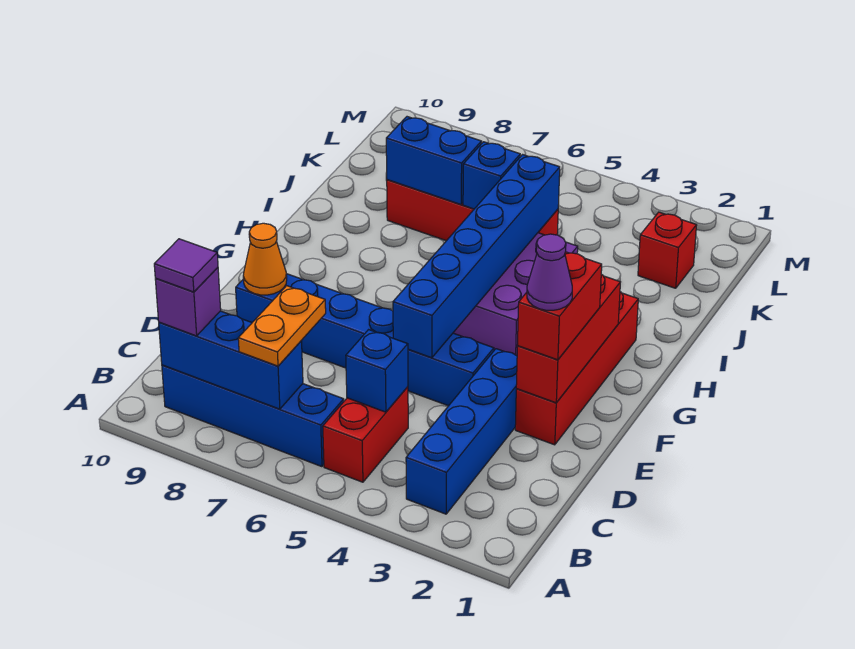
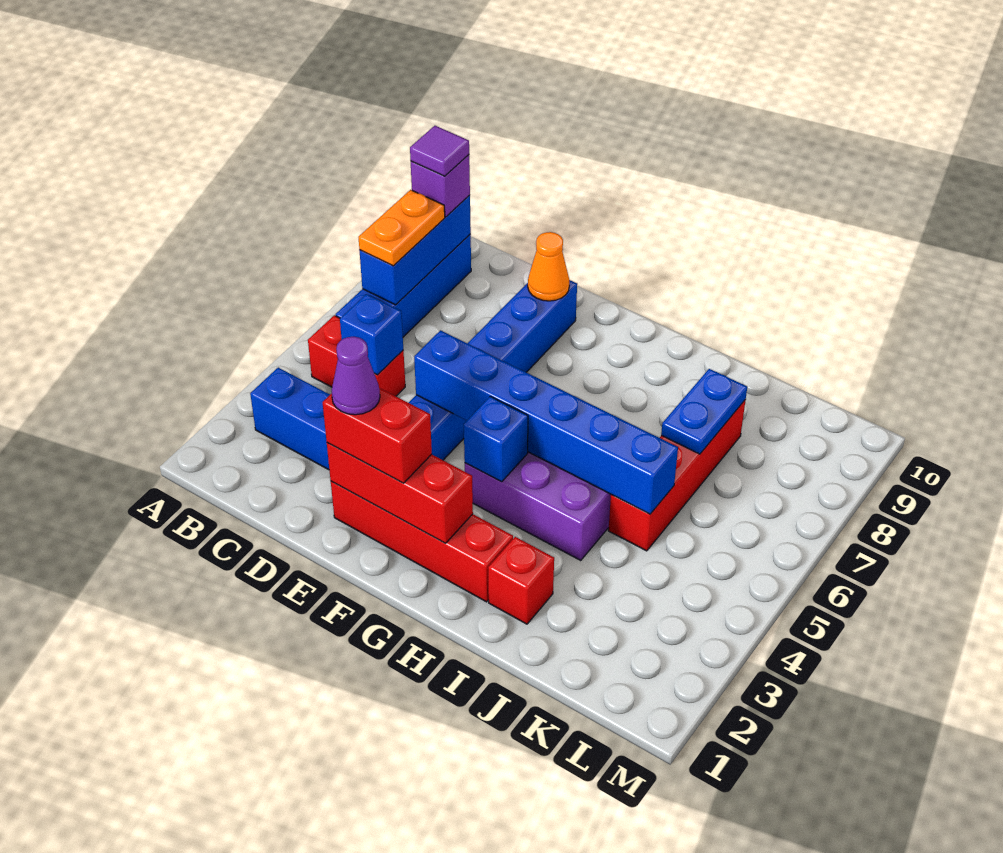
orange 1x2 plate [238,286,326,366] -> orange 1x2 plate turned to [359,190,445,266]
blue 1x1 brick [463,142,520,209] -> blue 1x1 brick moved to [464,396,528,482]
blue 1x2 brick [386,117,482,204] -> blue 1x2 plate [661,369,747,454]
red 1x1 brick [638,212,697,288] -> red 1x1 brick moved to [488,537,554,624]

